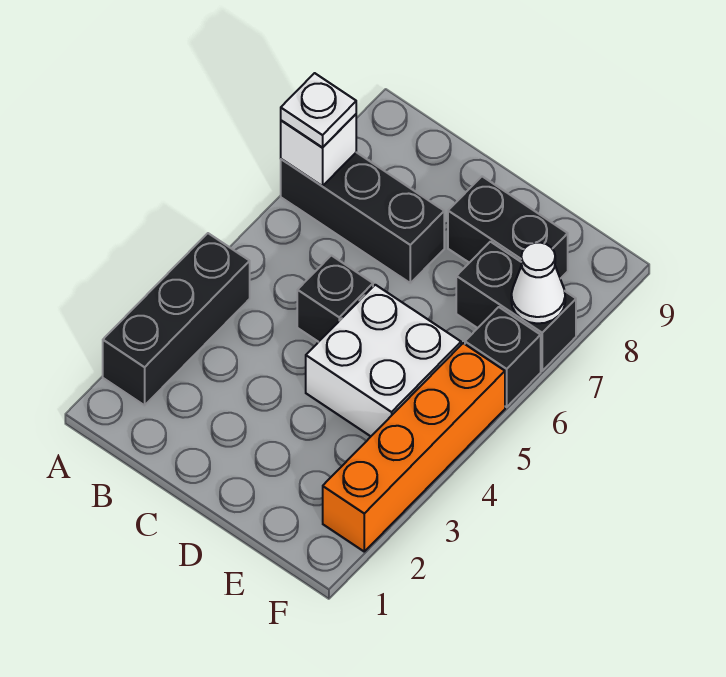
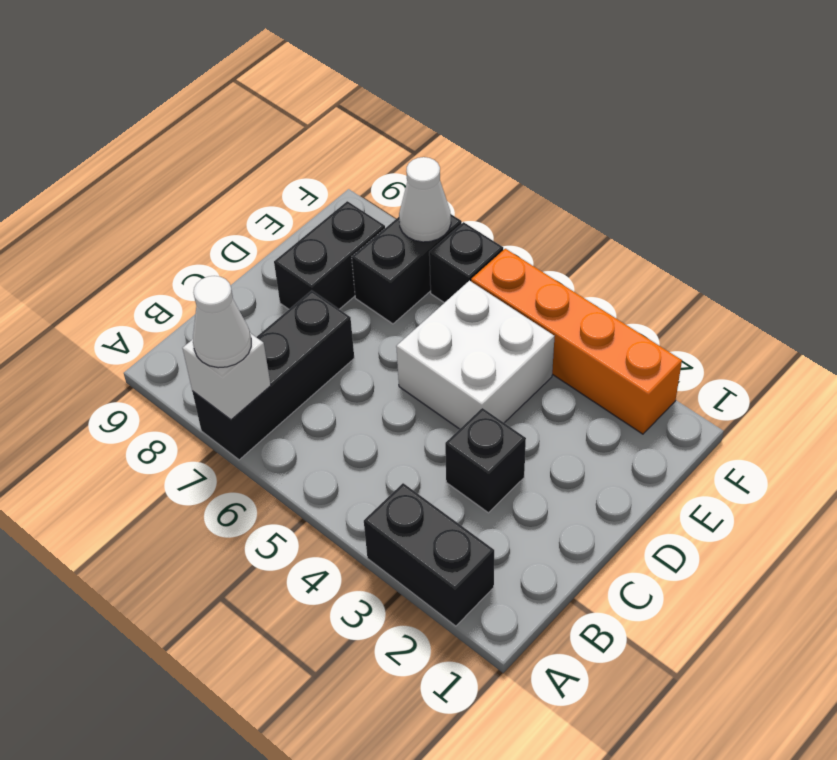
black 1x3 brick [103,233,250,405] -> black 1x2 brick [364,483,494,626]
white 1x1 plate [281,73,356,147] -> white 1x1 cone [193,276,251,368]
black 1x1 brick [297,255,373,342] -> black 1x1 brick moved to [445,408,526,513]

